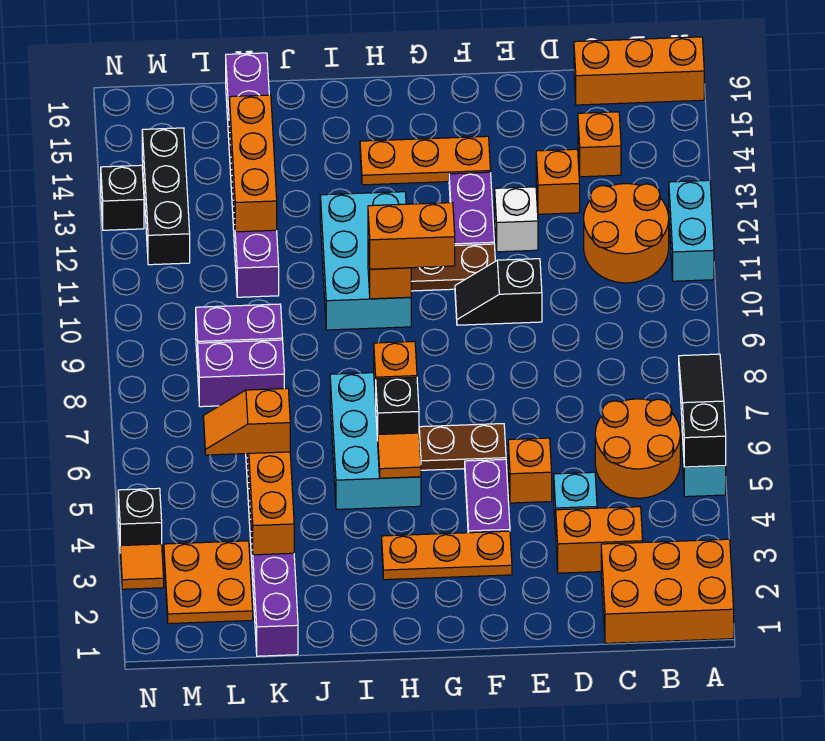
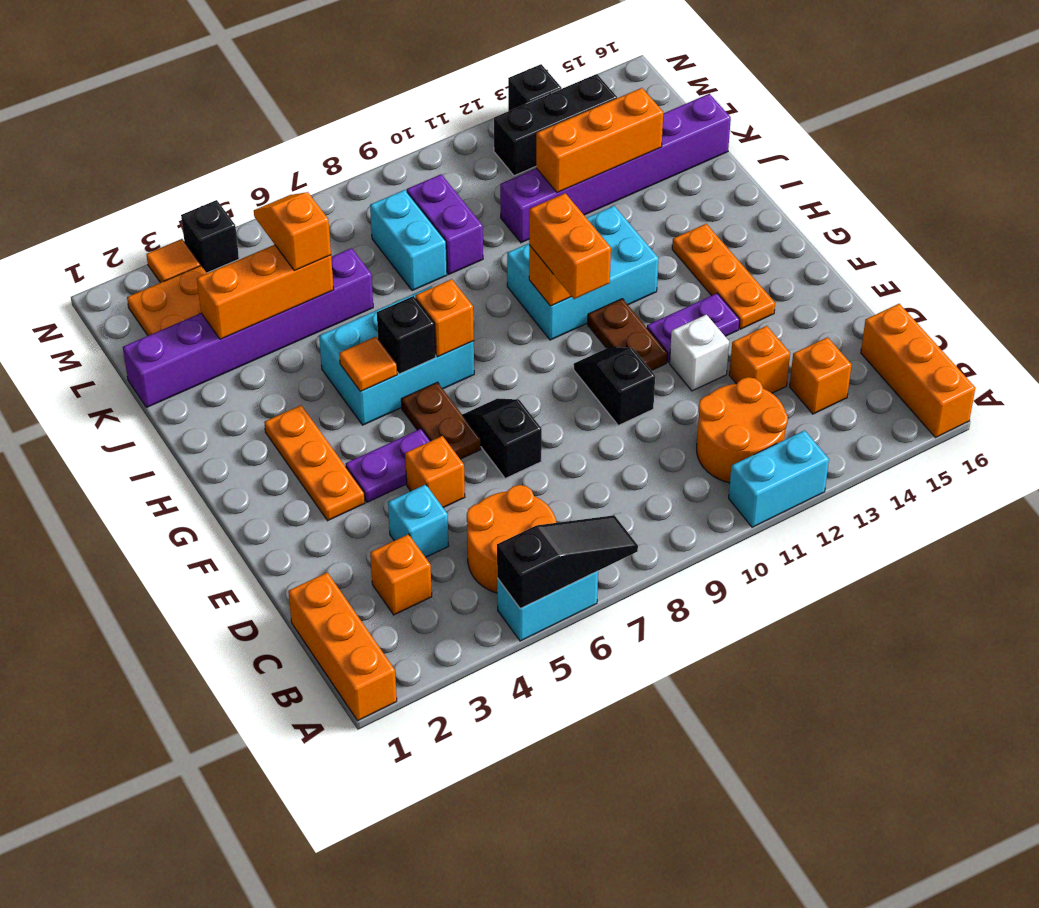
orange 2x3 brick [601,539,734,643] -> orange 1x3 brick [288,572,397,721]
orange 1x2 brick [556,507,643,573] -> orange 1x1 brick [370,534,432,615]
none -> black 1x2 slope [462,398,542,479]
purple 1x2 brick [198,340,284,407] -> cyan 1x2 brick [370,190,447,291]

